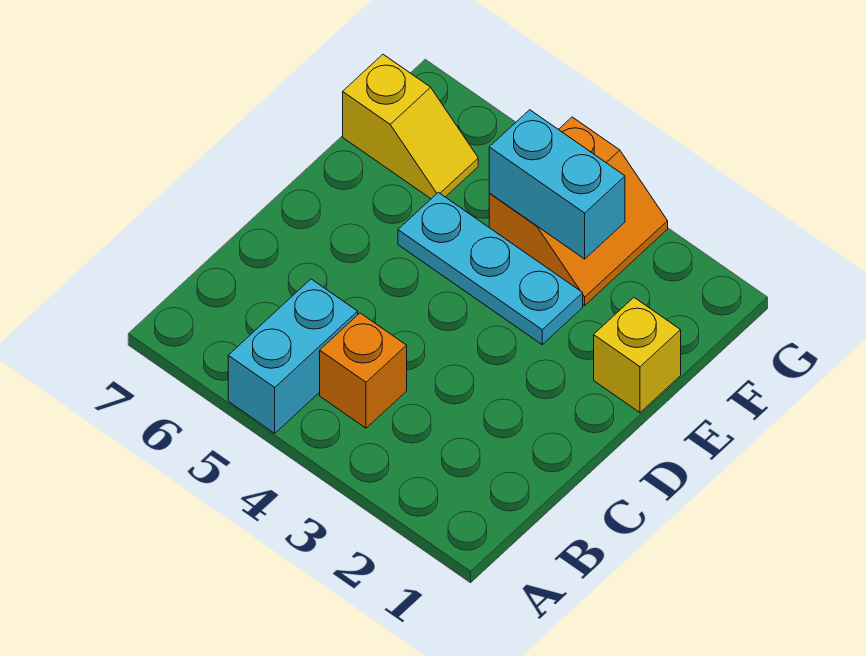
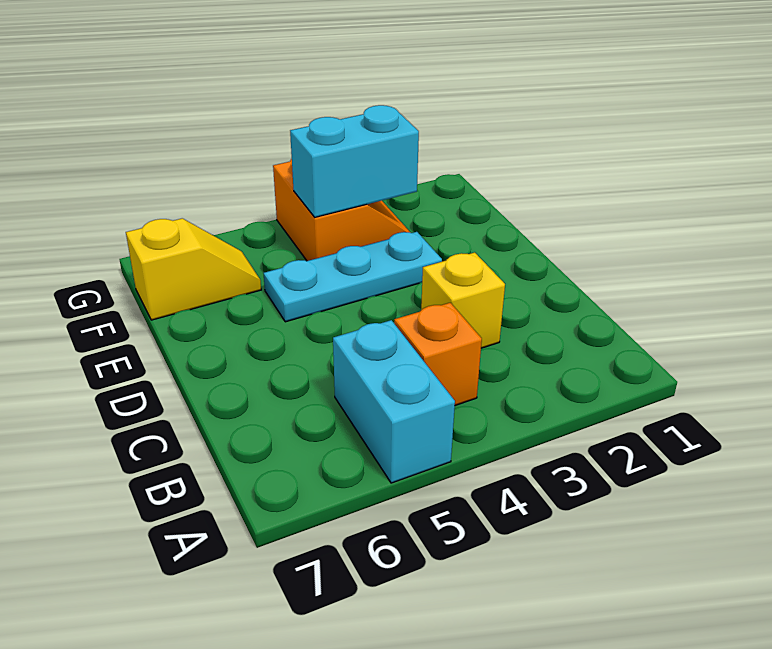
yellow 1x1 brick [594,298,681,413] -> yellow 1x1 brick moved to [421,252,505,348]

